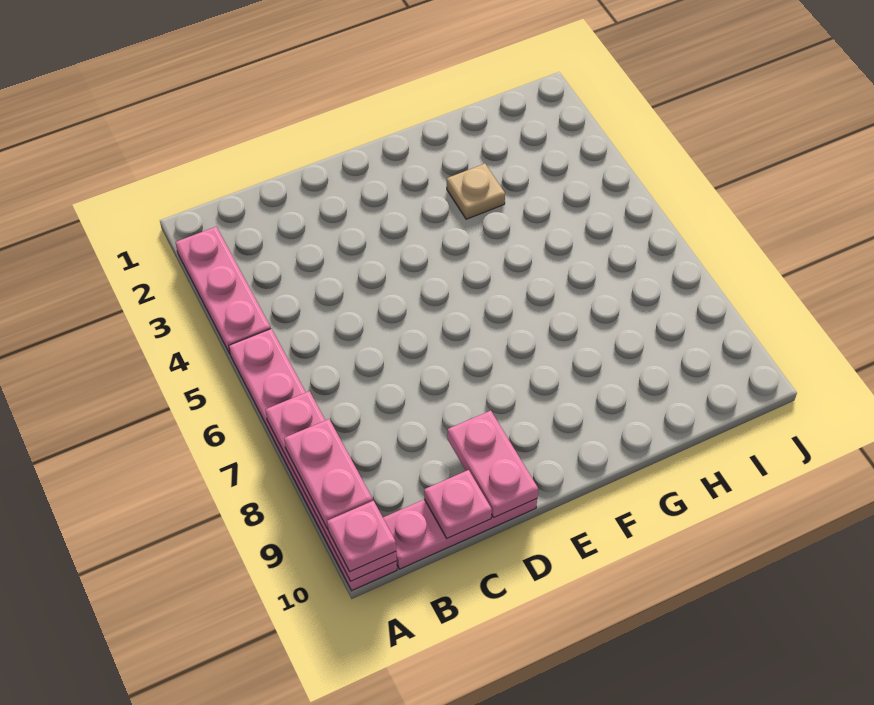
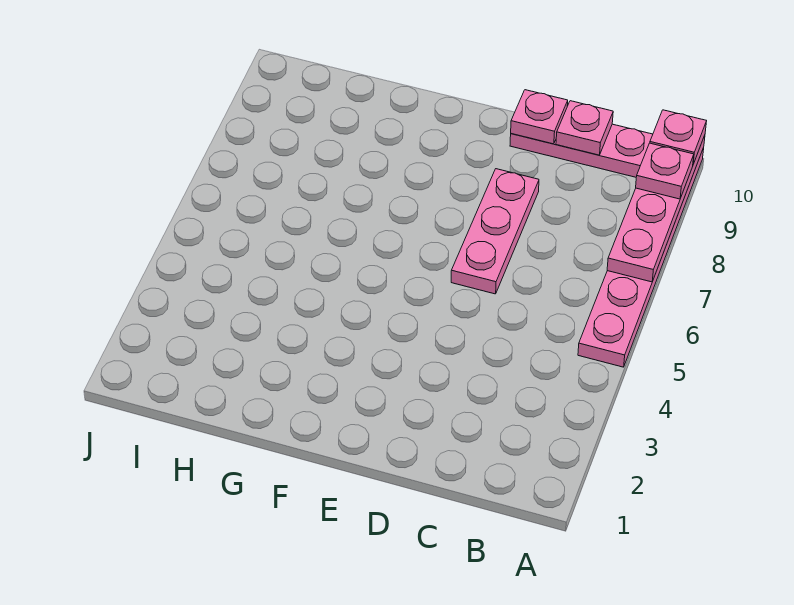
pink 1x3 plate [175,227,271,354] -> pink 1x3 plate moved to [451,169,539,294]
pink 1x2 plate [284,419,373,528] -> pink 1x1 plate [636,143,694,199]
pink 1x2 plate [447,410,538,518] -> pink 1x1 plate [511,90,568,144]
tan 1x1 plate [447,164,505,219] -> none

